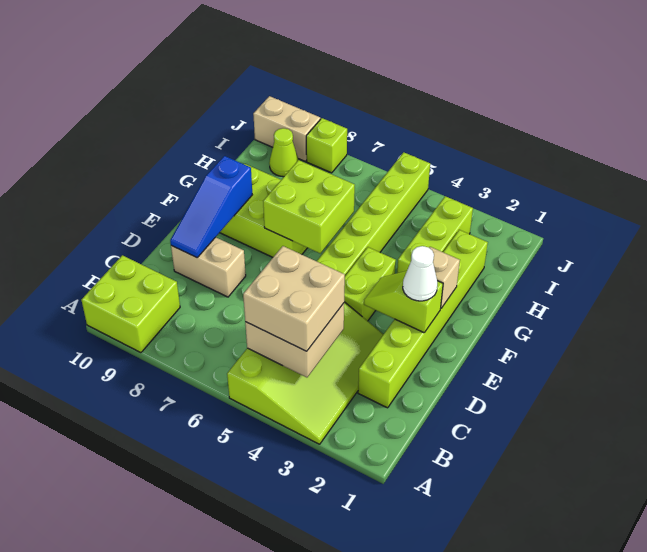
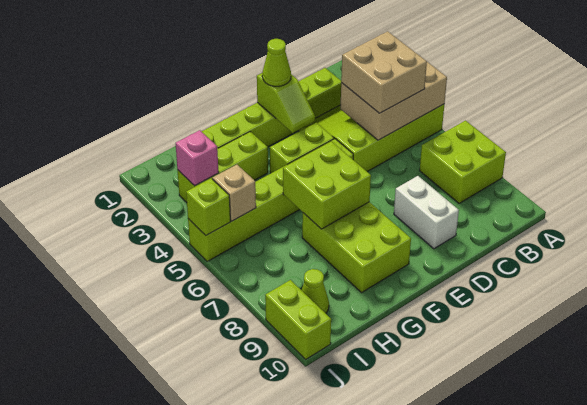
lime 2x2 brick [81,255,180,353] -> lime 2x2 brick moved to [420,121,506,203]
tan 2x2 brick [245,303,344,377] -> tan 2x3 brick [340,62,447,140]
tan 1x2 brick [171,237,246,297] -> white 1x2 brick [394,176,459,249]
blue 1x3 slope [170,156,252,258] -> none
white 1x1 cone [403,246,437,301] -> lime 1x1 cone [262,39,291,86]
tan 1x1 brick [429,247,460,308] -> tan 1x1 brick moved to [212,165,256,221]
none -> pink 1x1 brick [176,130,219,186]
lime 1x1 brick [306,118,347,173] -> lime 1x1 brick moved to [186,178,230,235]
tan 1x2 brick [253,96,320,161] -> lime 1x2 brick [265,280,331,359]

